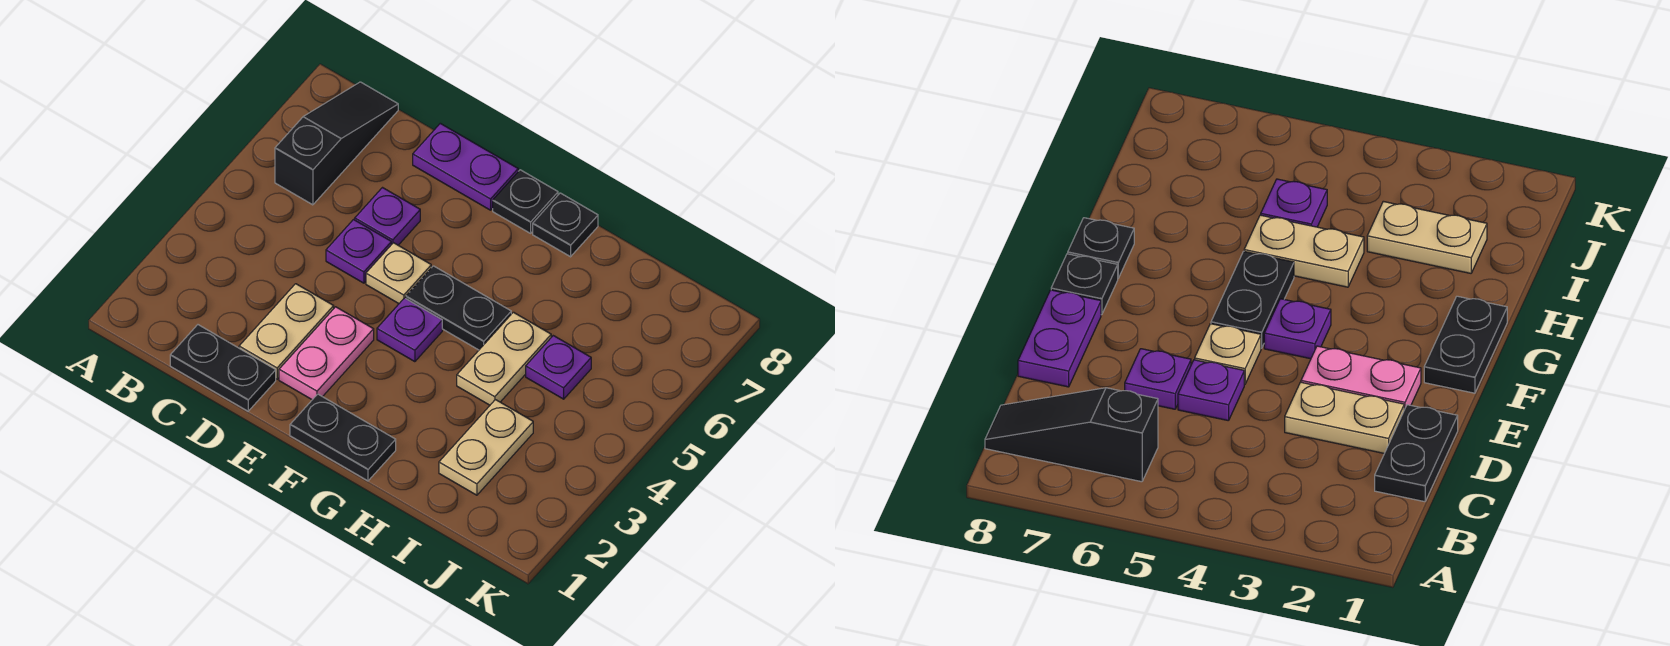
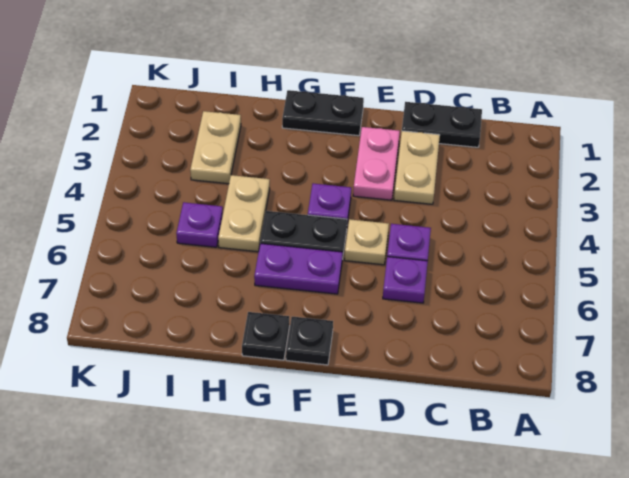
black 1x3 slope [275,82,398,205] -> none
purple 1x2 plate [413,123,518,210] -> purple 1x2 plate moved to [254,243,343,294]

